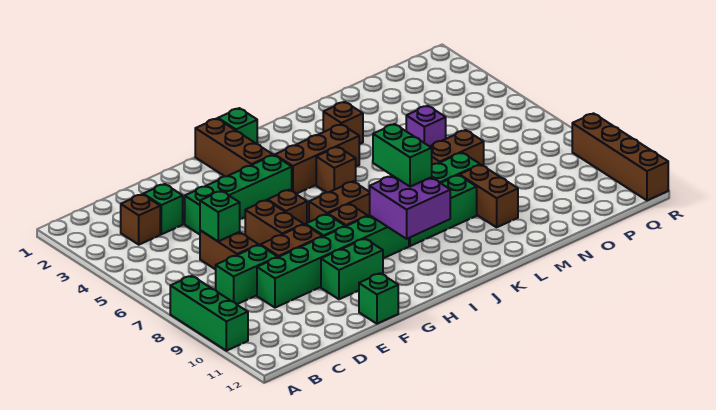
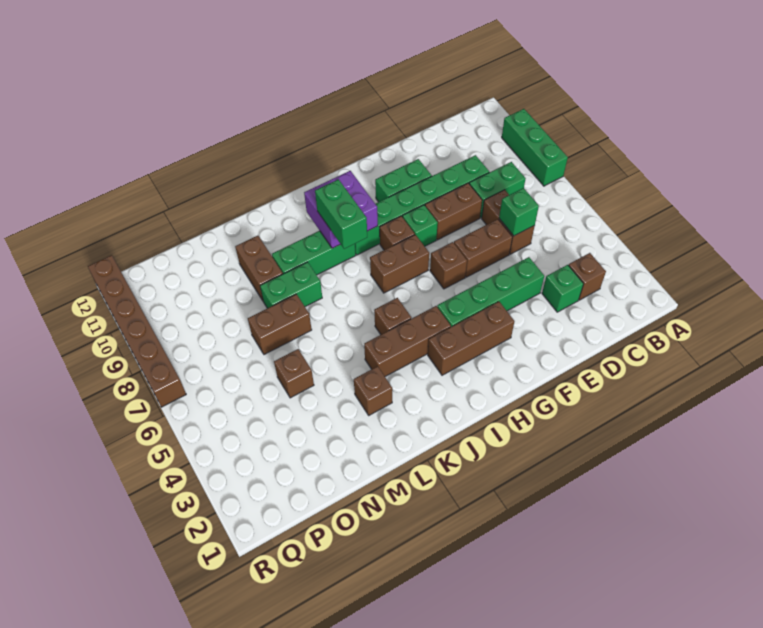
brown 1x2 brick [245,200,304,246] -> brown 1x2 brick turned to [454,219,512,277]
green 1x1 brick [359,273,398,324] -> none
brown 1x3 brick [195,119,273,176] -> brown 1x3 brick turned to [428,302,515,375]
green 1x1 brick [218,108,257,144] -> none
purple 1x1 brick [406,106,446,146] -> brown 1x1 brick [274,349,314,398]
brown 1x4 brick [572,113,668,200] -> brown 1x6 brick [88,255,186,407]

